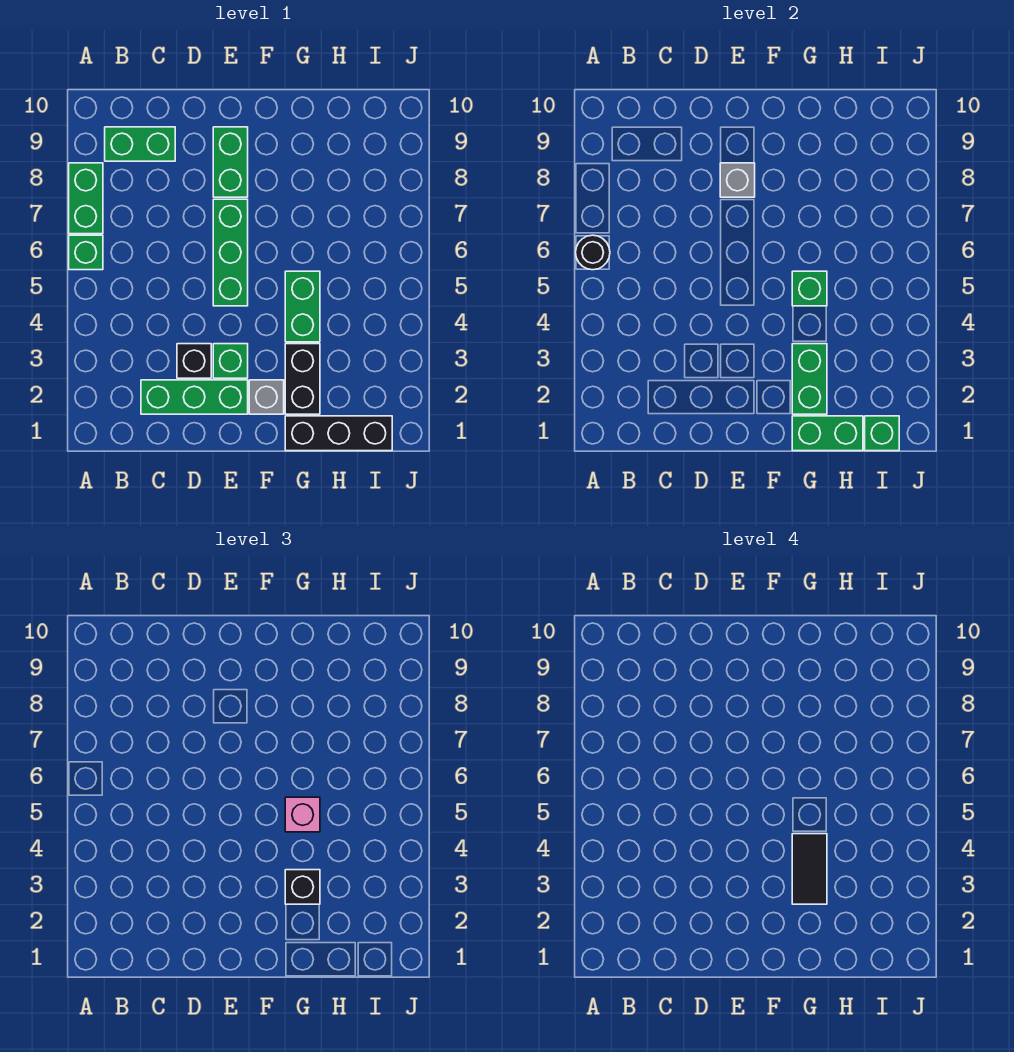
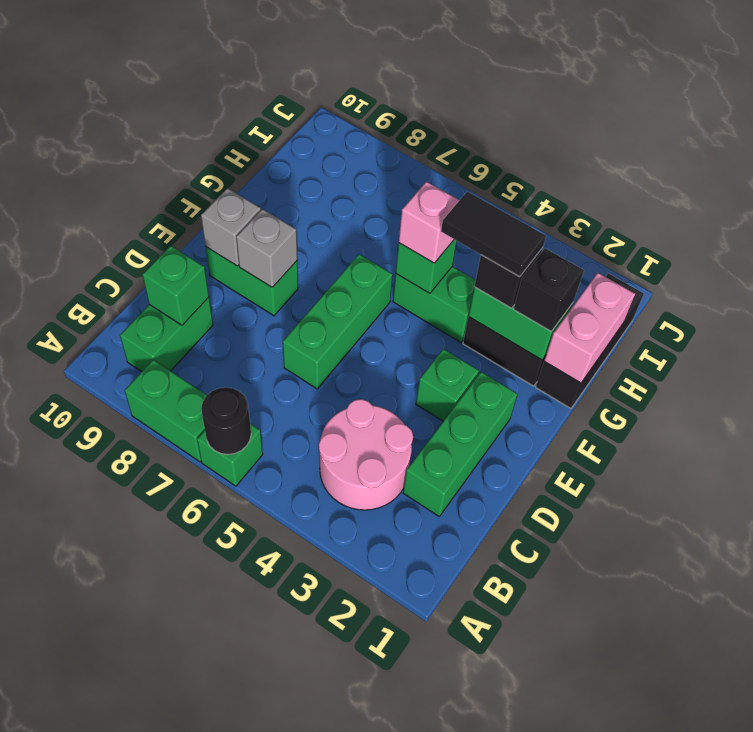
none -> pink 2x2 round brick [319,399,413,510]
black 1x1 brick [177,344,211,378] -> black 1x1 brick moved to [514,249,584,331]
green 1x3 brick [213,199,248,306] -> green 1x3 brick turned to [283,254,393,389]
grey 1x1 brick [249,380,284,414] -> grey 1x1 brick moved to [201,188,261,266]
green 1x2 brick [792,416,863,451] -> pink 1x2 brick [544,273,635,383]
green 1x1 brick [865,416,899,451] -> green 1x1 brick moved to [142,246,209,325]

